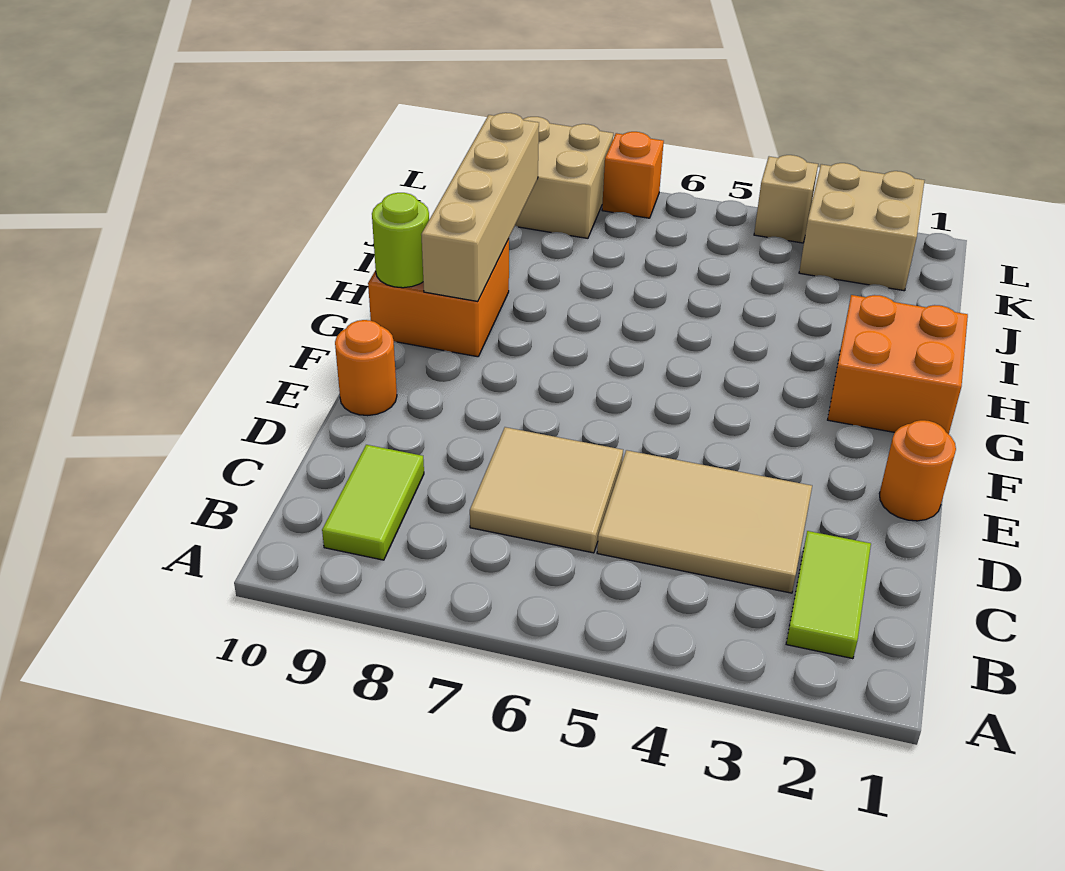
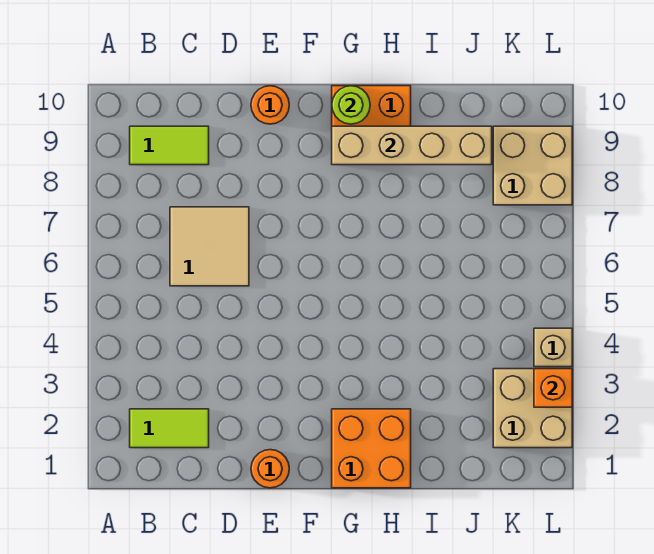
tan 2x3 tile [597,450,812,593] -> none
orange 1x1 brick [602,132,664,218] -> orange 1x1 brick moved to [534,369,572,407]

